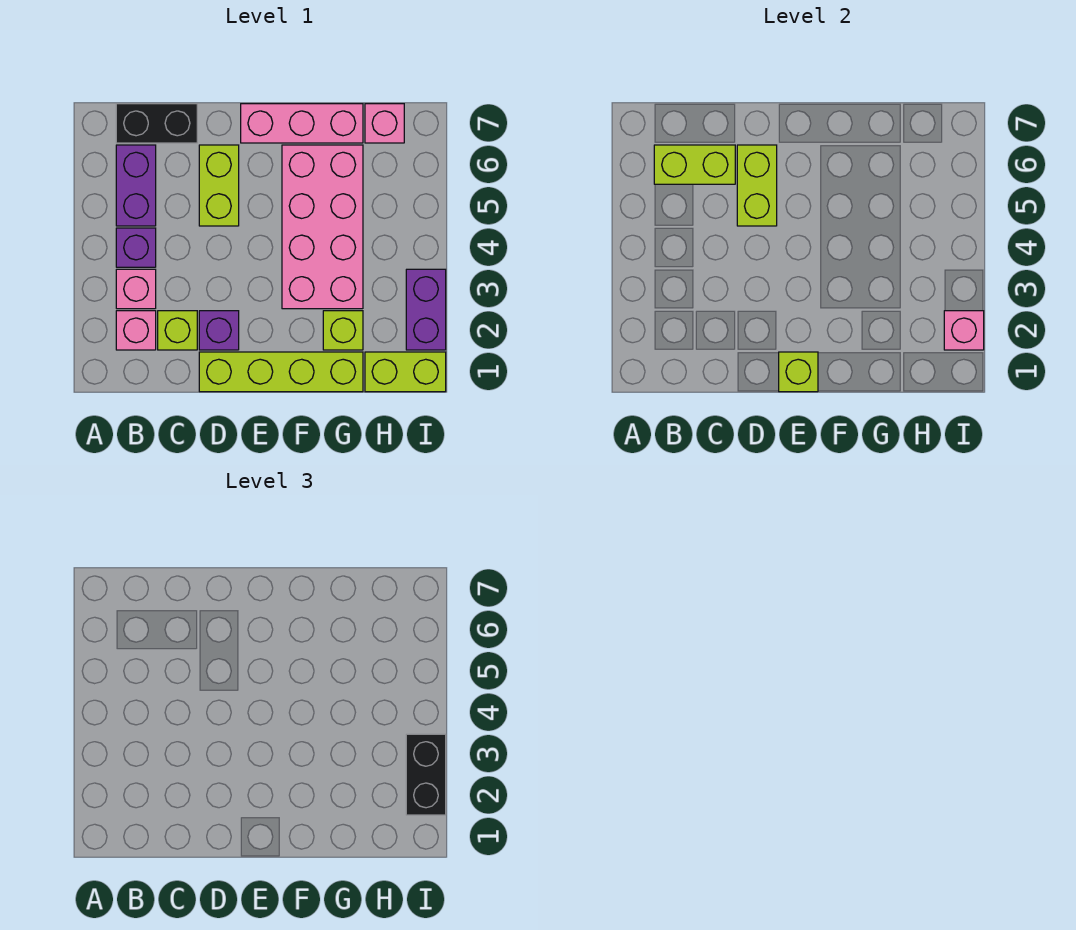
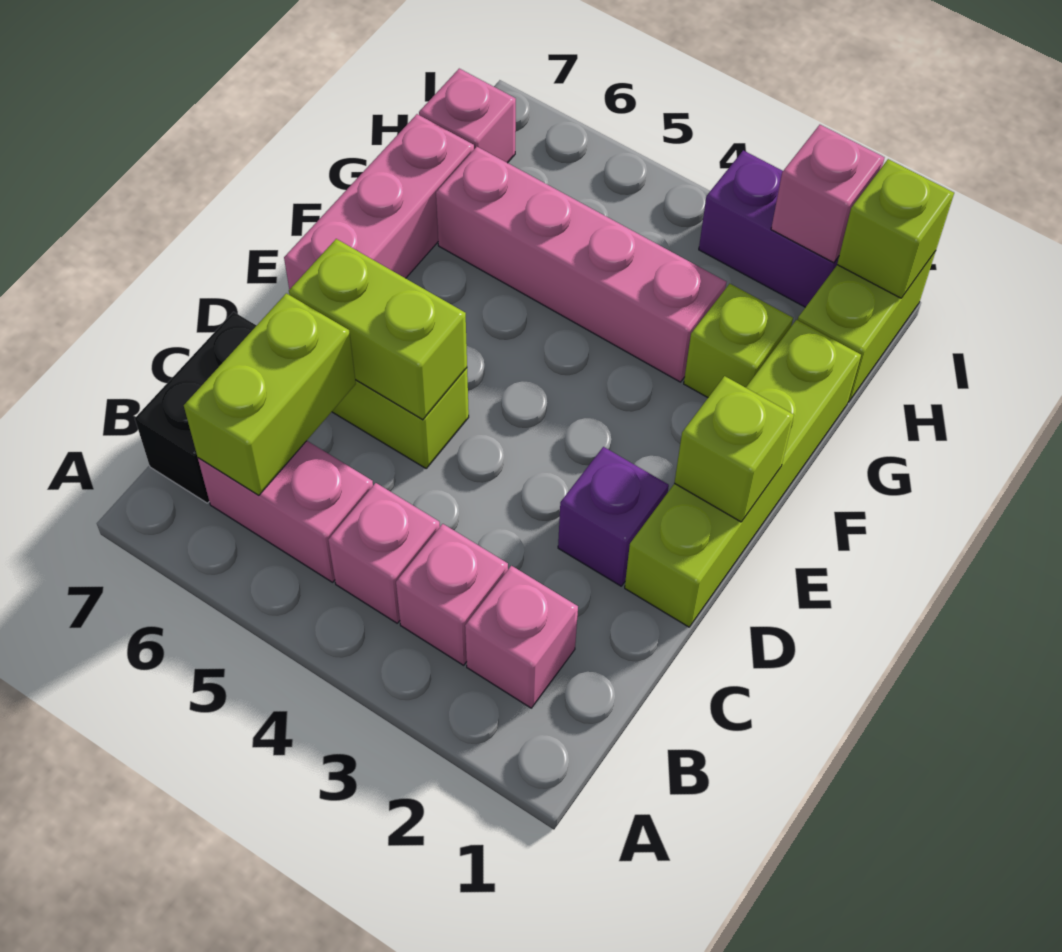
purple 1x1 brick [116,228,156,267] -> pink 1x1 brick [328,483,440,623]
purple 1x2 brick [116,145,156,226] -> pink 1x2 brick [198,441,373,582]
lime 1x1 brick [158,311,197,350] -> lime 1x1 brick moved to [837,159,954,298]
pink 2x4 brick [282,145,363,309] -> pink 1x4 brick [436,147,726,382]
black 1x2 brick [406,734,446,815] -> none

